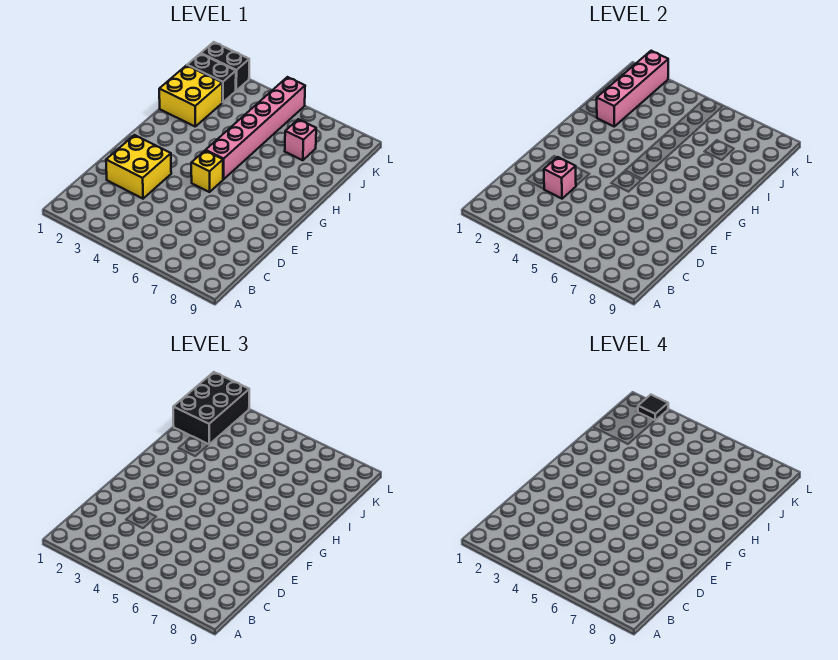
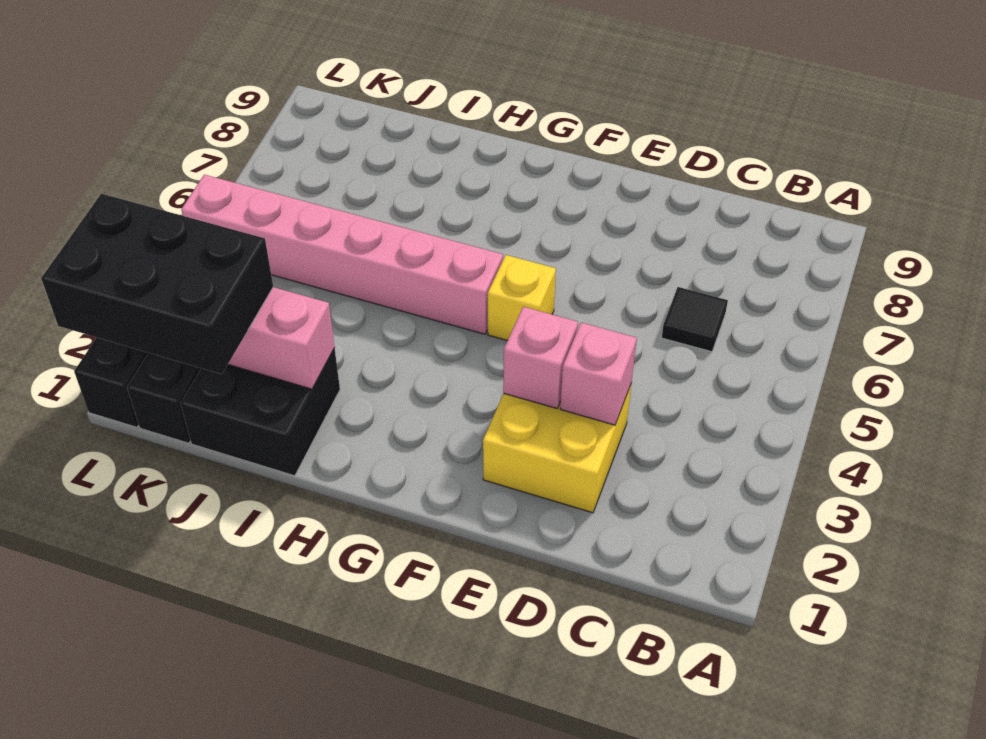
yellow 2x2 brick [159,65,222,126] -> black 2x2 brick [181,348,340,476]
pink 1x1 brick [285,119,316,160] -> pink 1x1 brick moved to [503,307,578,408]
black 1x1 tile [638,395,668,420] -> black 1x1 tile moved to [662,287,728,352]

